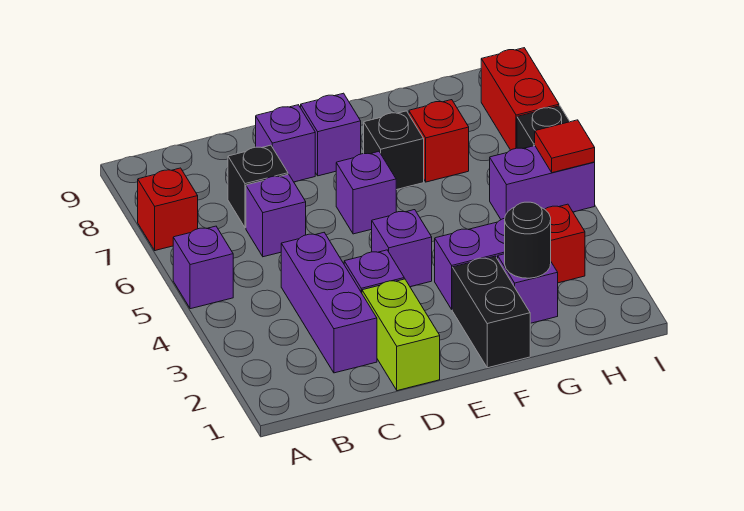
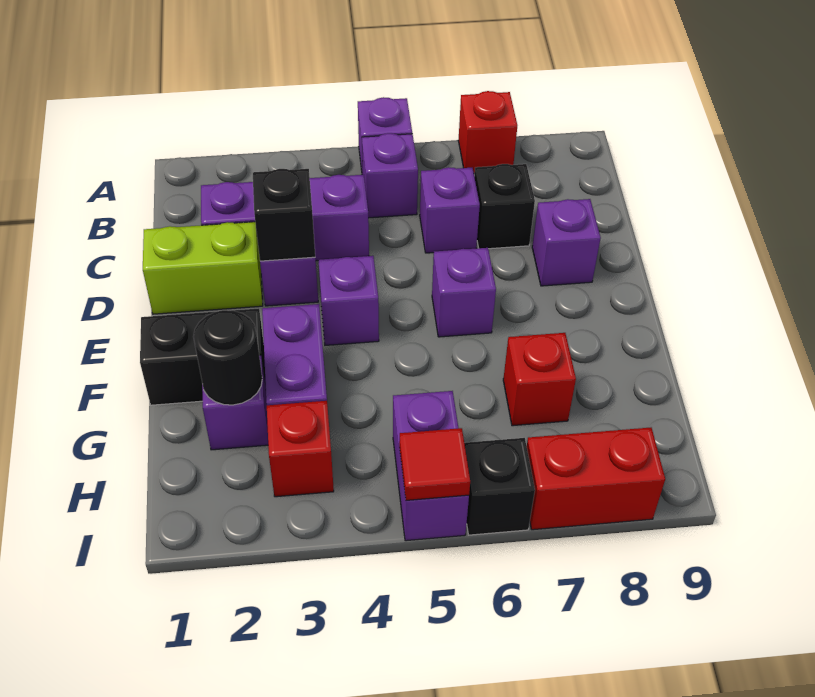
purple 1x1 brick [301,93,361,176] -> purple 1x1 brick moved to [362,133,418,218]
black 1x1 brick [364,111,424,190] -> black 1x1 brick moved to [253,169,315,261]

